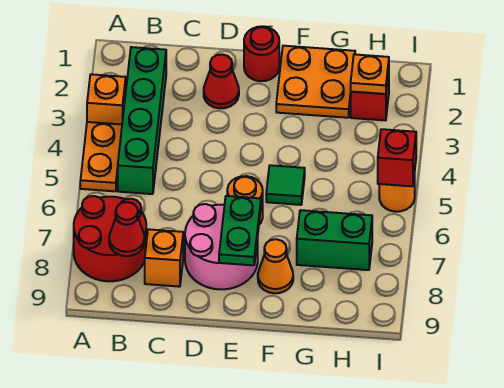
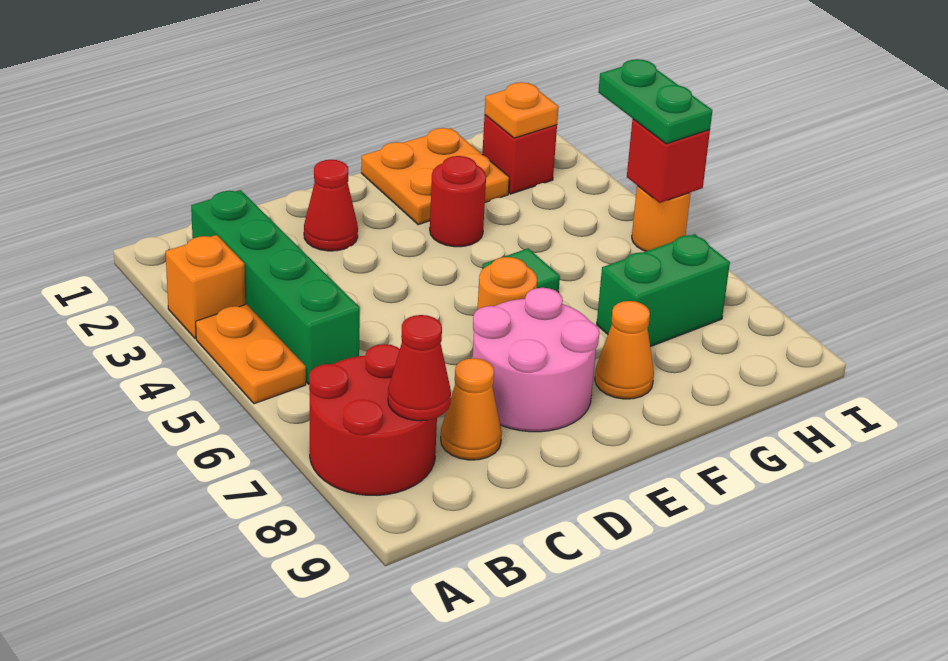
orange 1x1 brick [145,229,183,287] -> orange 1x1 cone [441,358,502,460]
red 1x1 round brick [244,27,279,81] -> red 1x1 round brick moved to [430,156,486,247]
green 1x2 plate [219,196,261,265] -> green 1x2 plate moved to [598,59,712,144]

